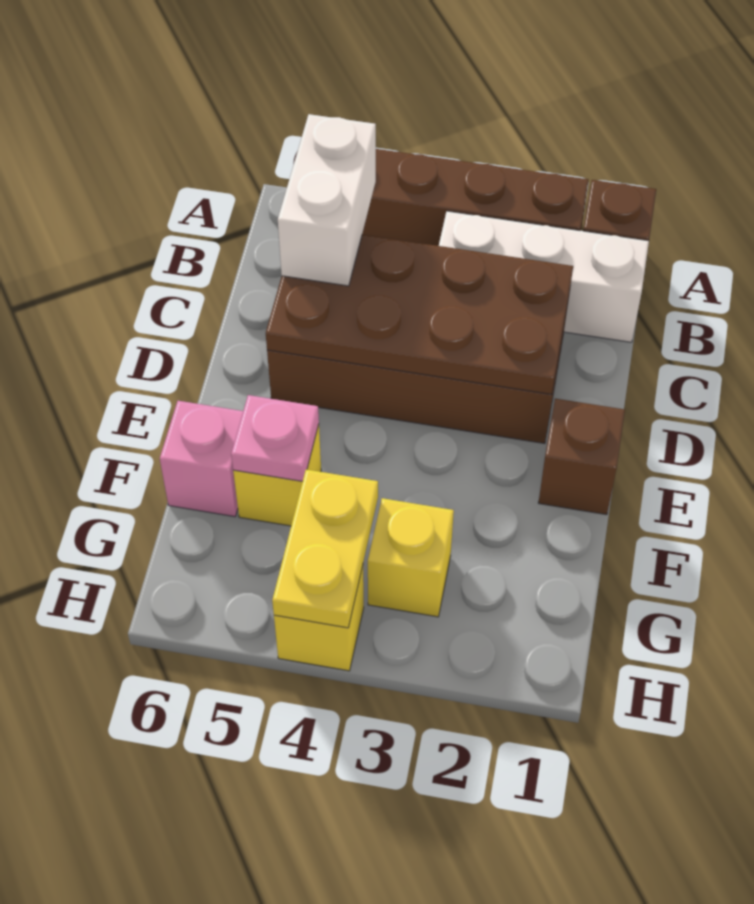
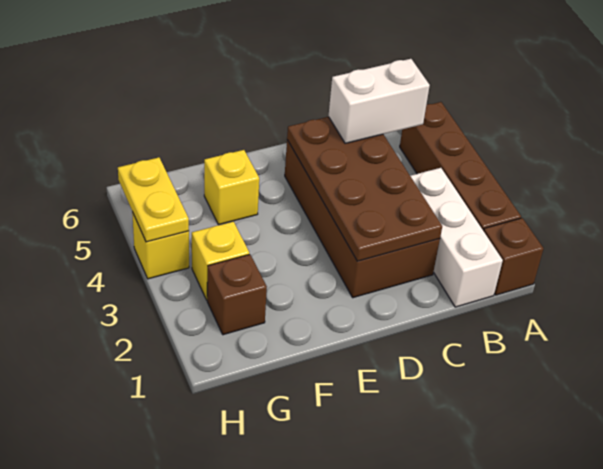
brown 1x1 brick [538,399,625,515] -> brown 1x1 brick moved to [207,254,267,335]
pink 1x1 plate [231,395,319,481] -> none
pink 1x1 brick [160,401,243,517] -> none
yellow 1x2 plate [272,469,378,628] -> yellow 1x2 plate turned to [118,157,189,242]

